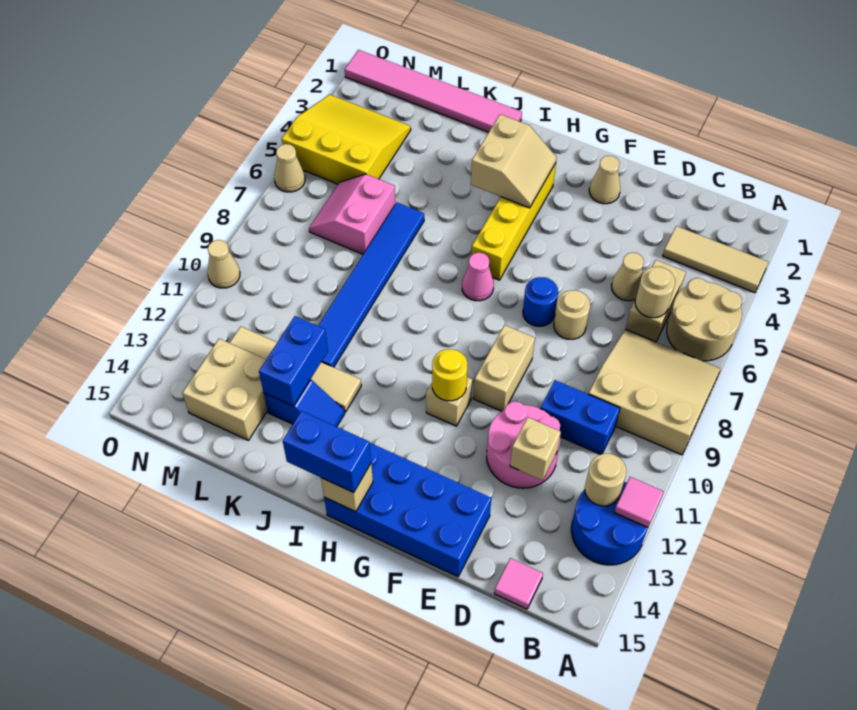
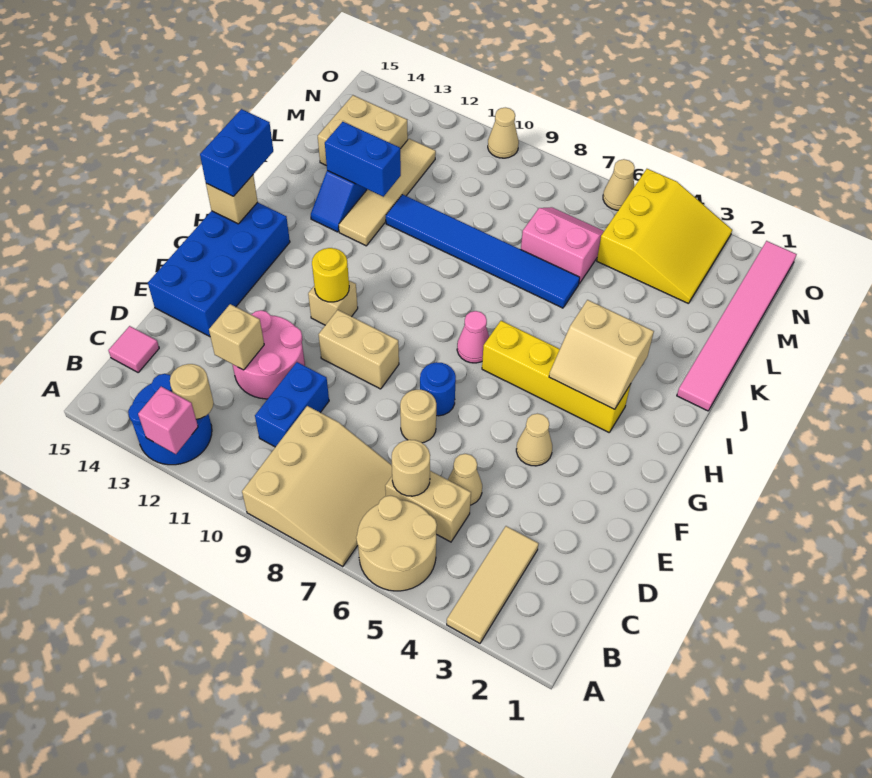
pink 1x1 tile [614,477,663,527] -> pink 1x1 brick [138,387,198,454]
tan 1x1 cone [589,156,620,204] -> tan 1x1 cone moved to [516,414,552,466]

